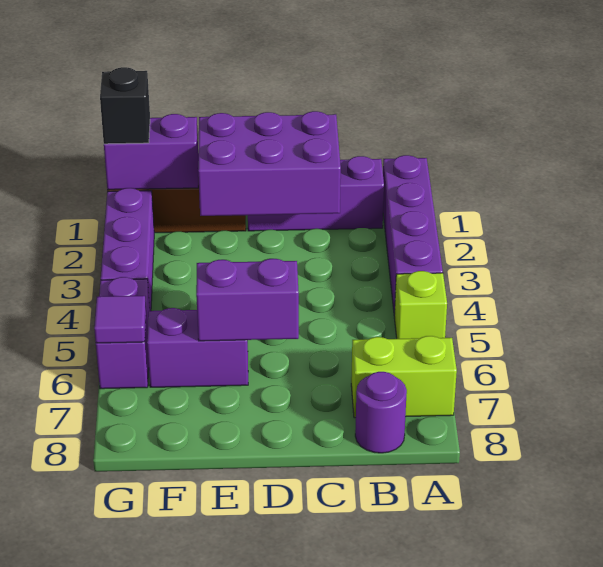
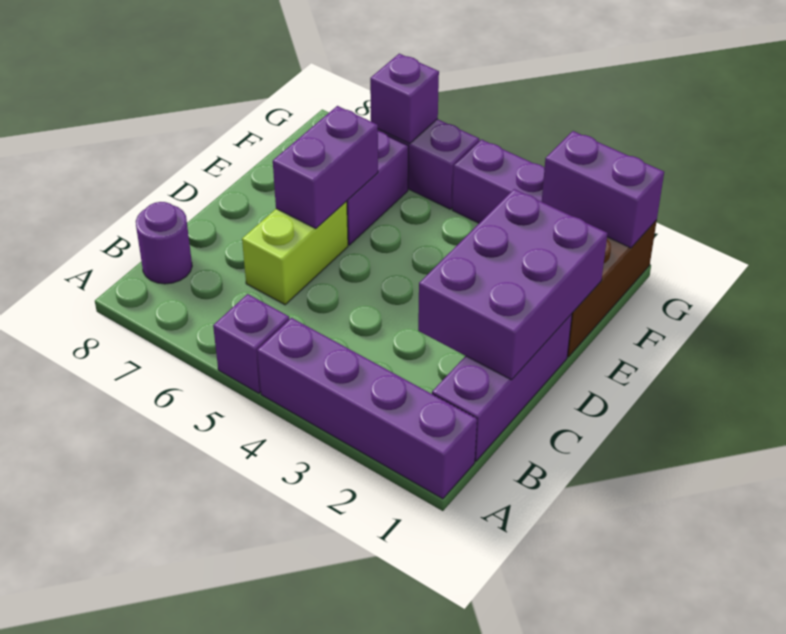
lime 1x1 brick [394,271,447,339] -> purple 1x1 brick [213,294,290,393]
lime 1x2 brick [351,336,457,418] -> lime 1x2 brick moved to [242,202,348,305]
purple 1x2 brick [104,114,198,190] -> purple 1x2 brick turned to [542,131,664,248]
black 1x1 brick [100,67,150,144] -> none
purple 1x1 tile [94,296,146,343] -> purple 1x1 brick [370,54,439,144]

